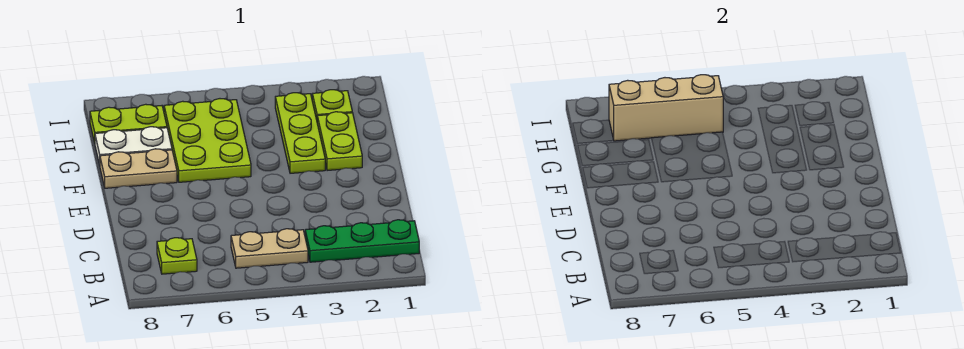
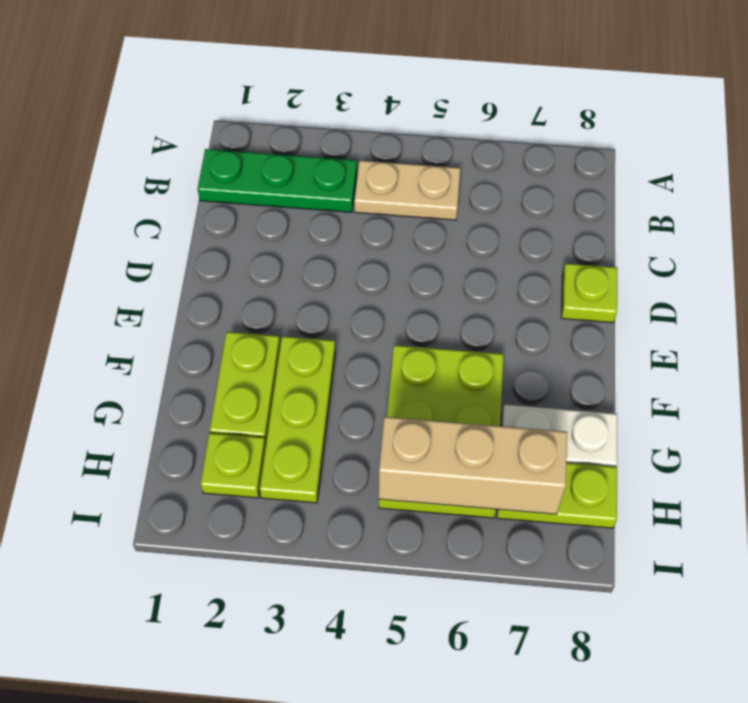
lime 1x1 plate [157,238,197,274] -> lime 1x1 plate moved to [561,264,617,323]
tan 1x2 plate [100,149,177,188] -> none

